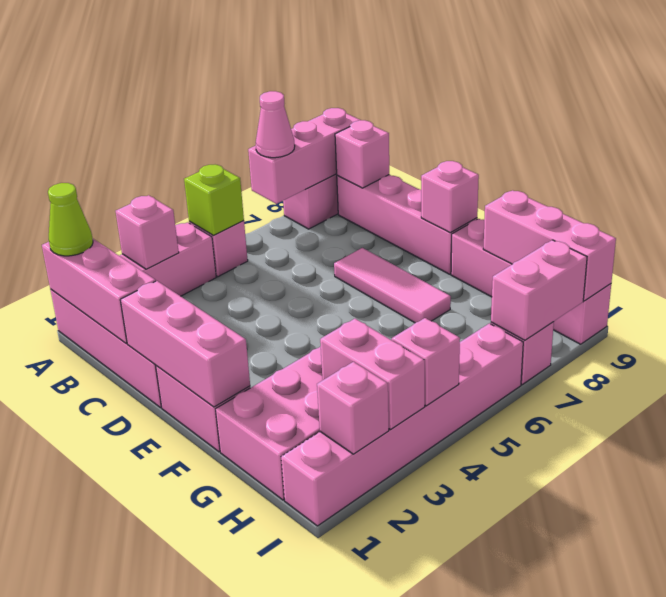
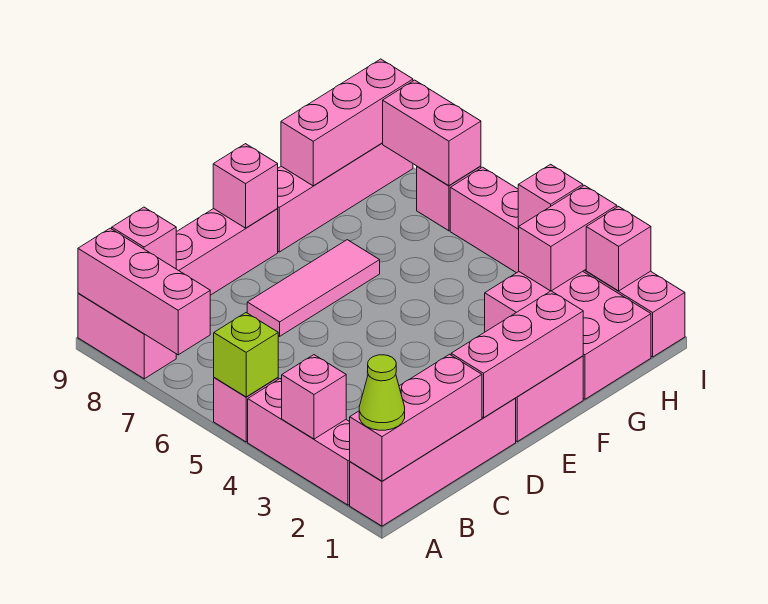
pink 1x1 cone [256,91,295,158] -> none

